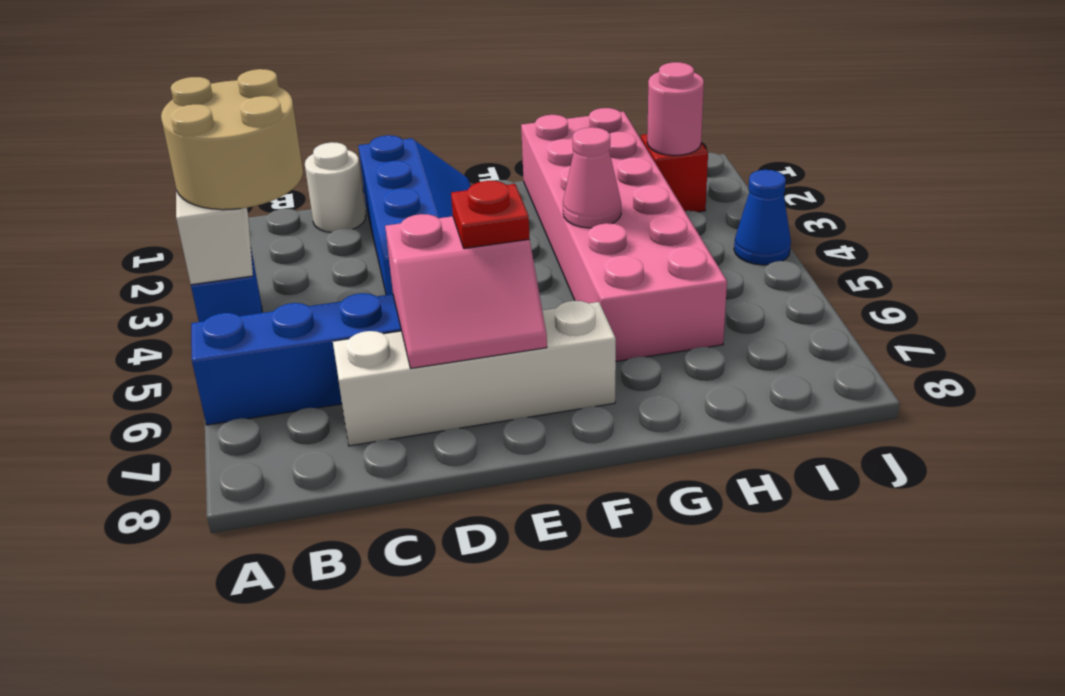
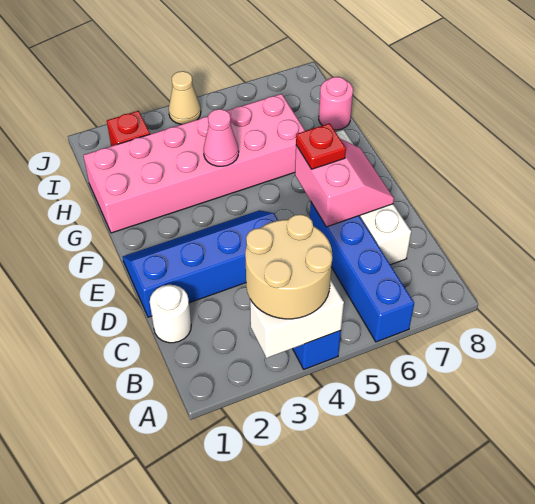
pink 1x1 round brick [647,62,704,156] -> pink 1x1 round brick moved to [319,77,353,130]
blue 1x1 cone [734,170,791,265] -> tan 1x1 cone [169,71,201,124]

